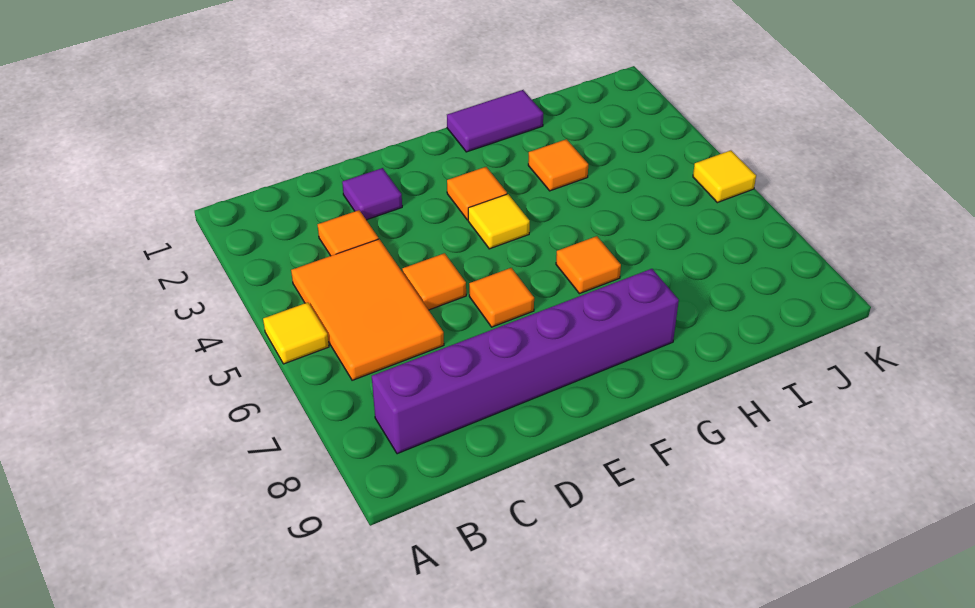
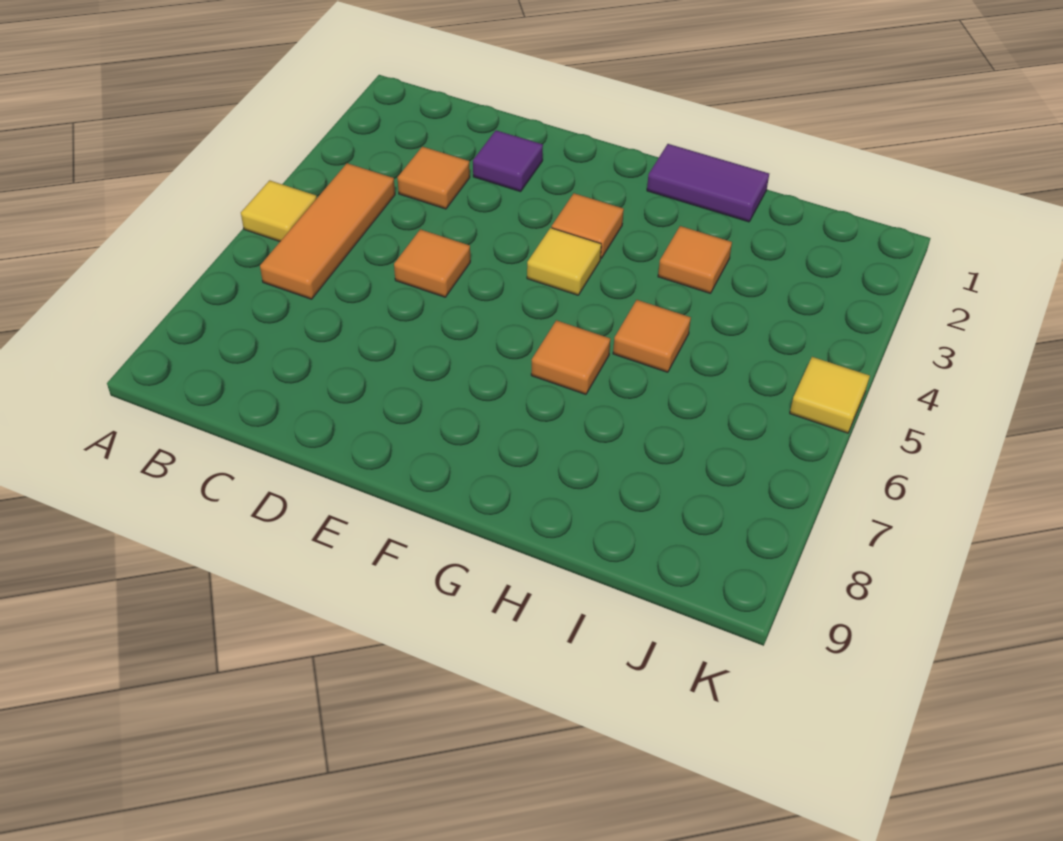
orange 2x3 tile [291,239,444,380] -> orange 1x3 tile [260,163,395,299]
purple 1x6 brick [372,269,679,454] -> none
orange 1x1 tile [469,268,534,327] -> orange 1x1 tile moved to [613,300,691,372]

